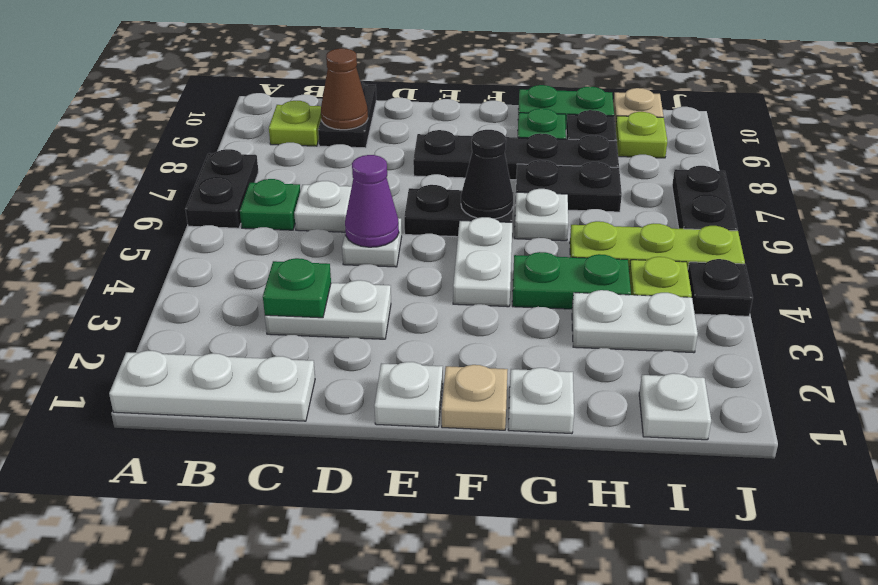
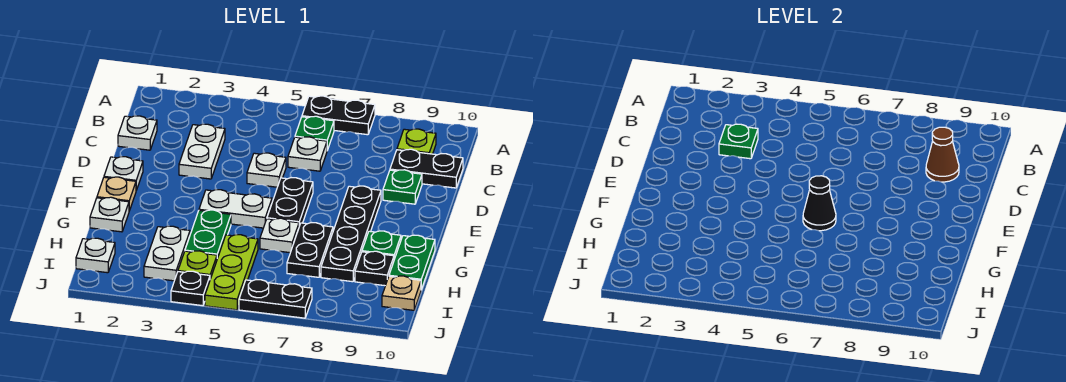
white 1x3 plate [109,351,315,421] -> white 1x1 plate [118,116,157,150]
purple 1x1 cone [345,155,399,247] -> none
none -> green 1x1 plate [383,170,422,204]
lime 1x1 plate [616,112,667,158] -> none

